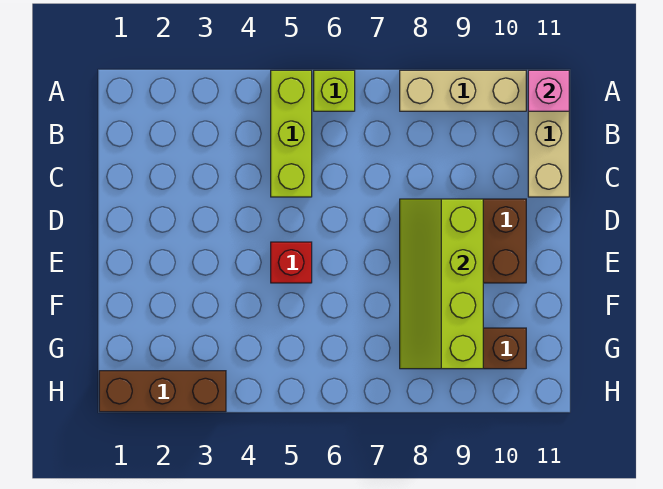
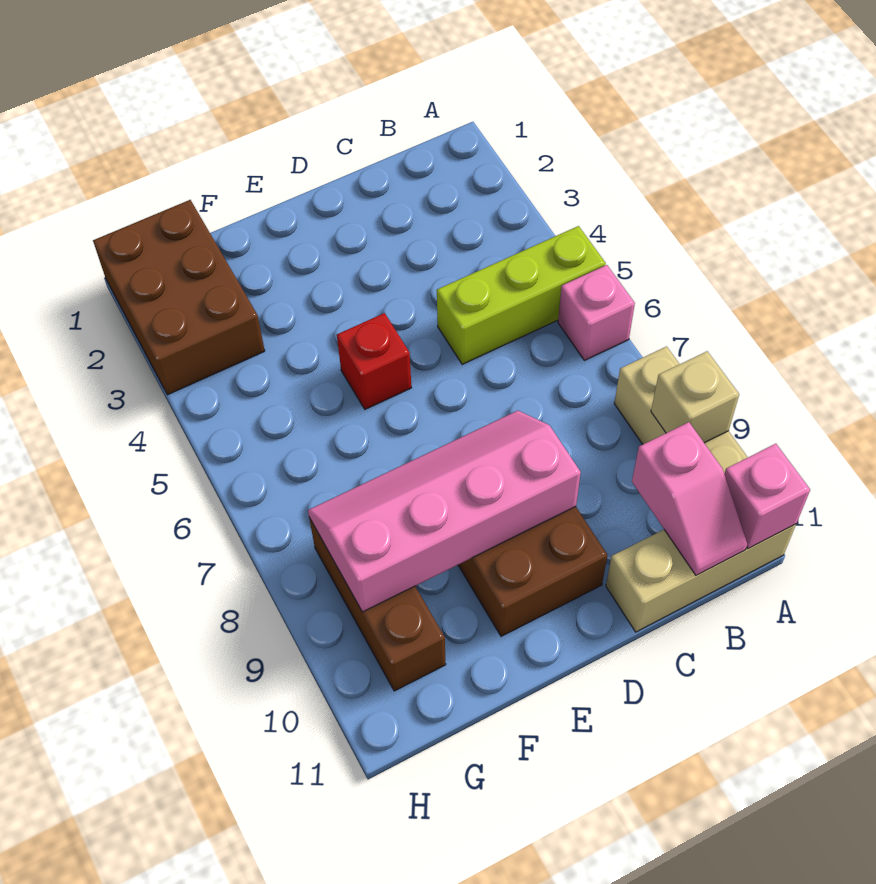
lime 1x1 brick [314,70,355,111] -> pink 1x1 brick [558,265,635,360]
none -> tan 1x1 brick [651,351,739,443]
none -> pink 1x2 slope [632,422,747,575]
lime 2x4 slope [400,199,483,369] -> pink 2x4 slope [308,411,581,612]
brown 1x3 brick [99,371,226,412] -> brown 2x3 brick [93,200,265,395]

